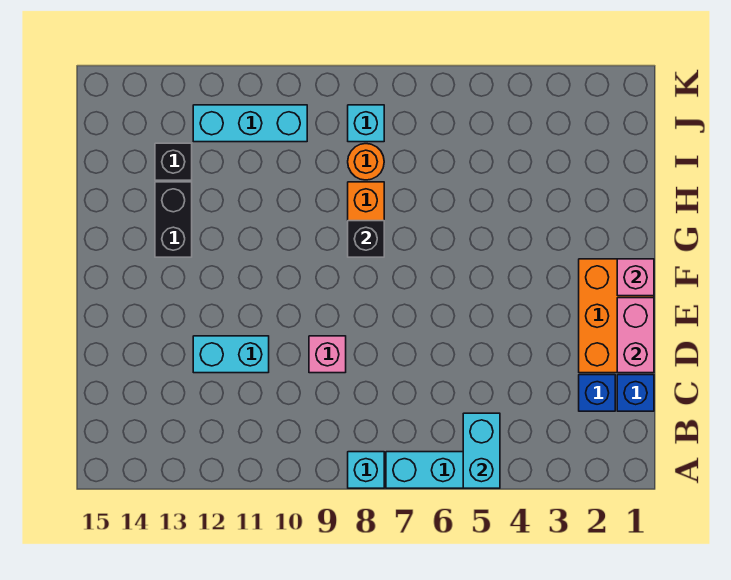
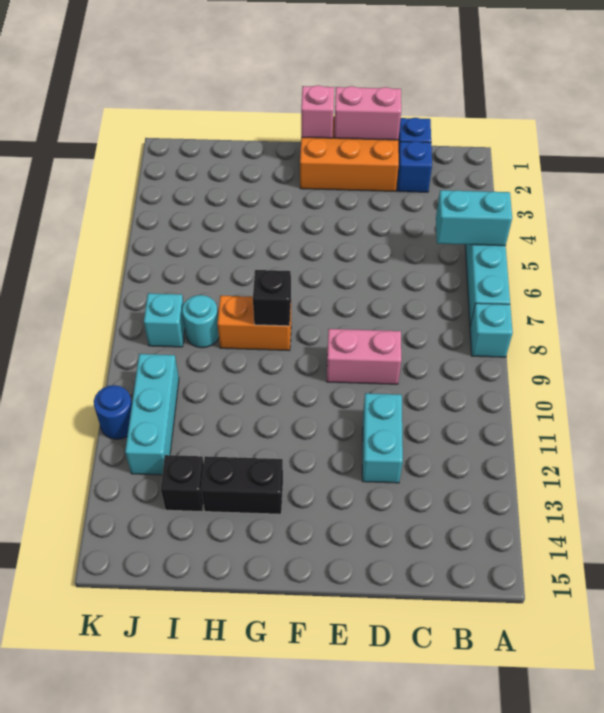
pink 1x1 brick [309,336,346,373] -> pink 1x2 brick [327,329,401,384]
orange 1x1 round brick [348,144,384,180] -> cyan 1x1 round brick [182,295,219,348]
none -> blue 1x1 round brick [94,385,132,439]

